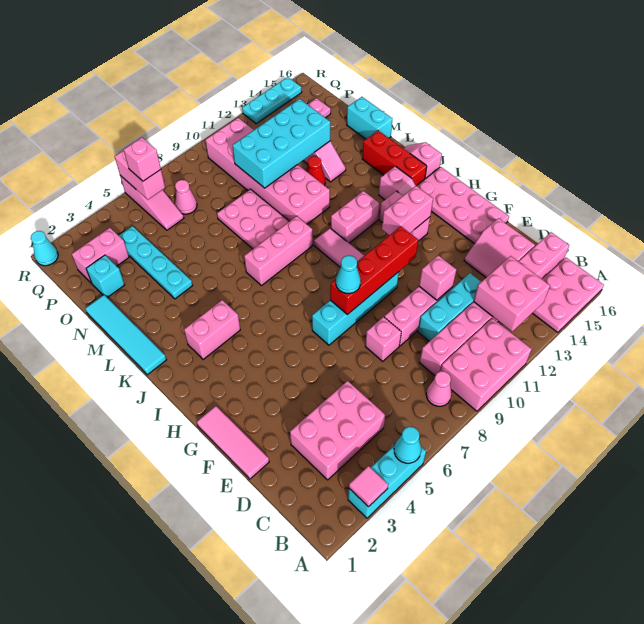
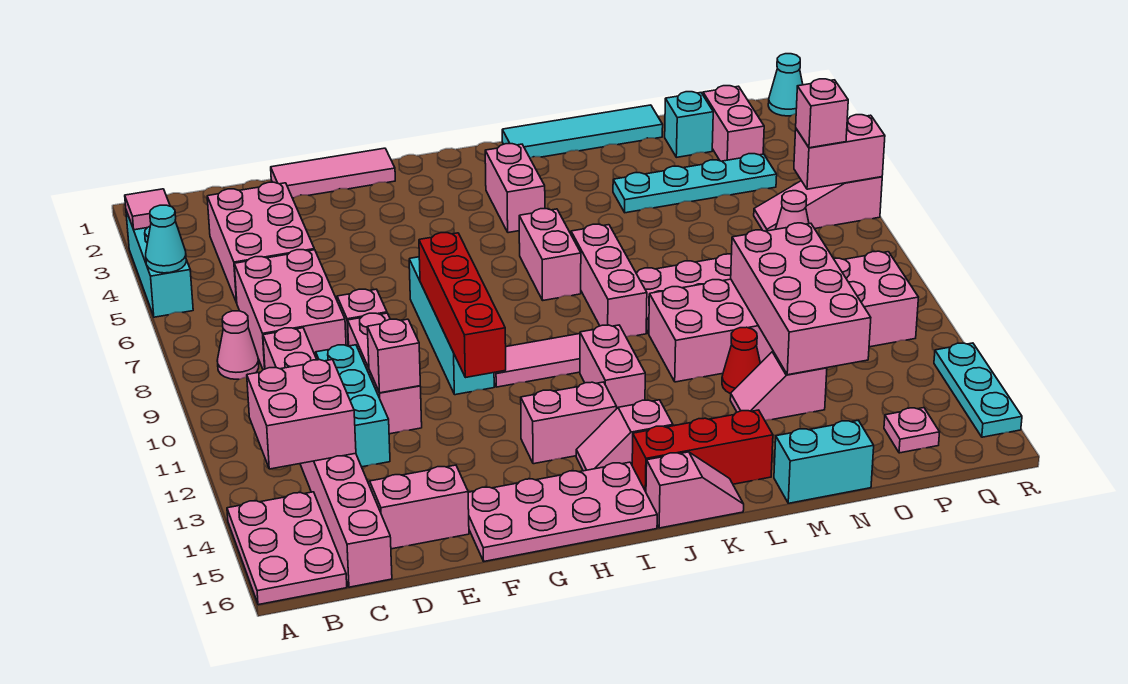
pink 2x3 brick [441,318,532,411] -> pink 2x3 brick moved to [234,250,346,370]
cyan 1x1 cone [336,256,361,293] -> none
pink 1x2 brick [382,186,433,235] -> pink 1x2 brick moved to [519,209,581,300]
cyan 2x4 brick [233,99,330,188] -> pink 2x4 brick [731,223,871,375]

